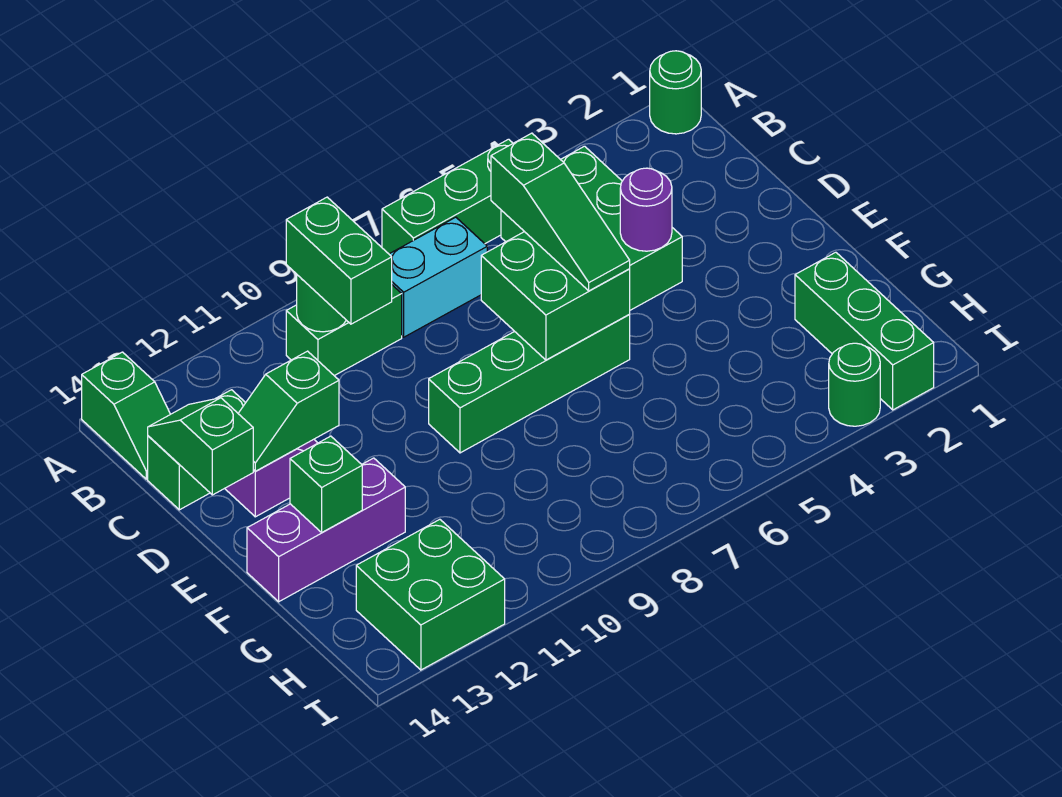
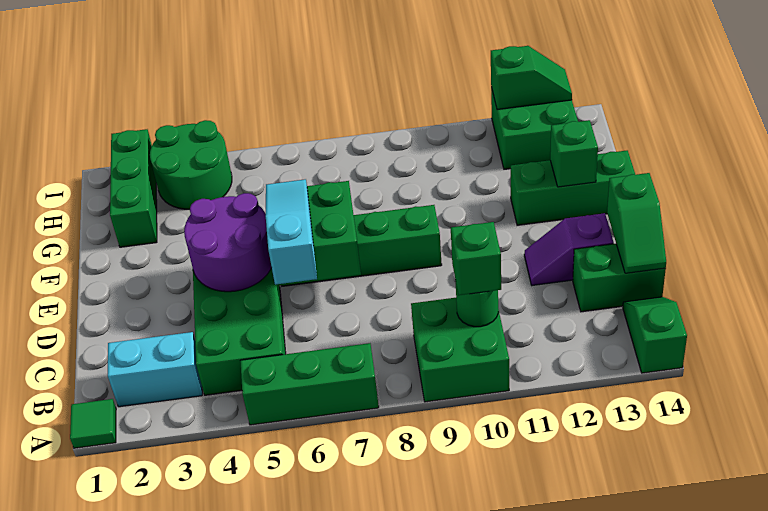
green 1x1 round brick [650,51,701,134] -> green 1x1 tile [70,399,116,448]
cyan 1x2 brick [389,217,487,337] -> cyan 1x2 brick moved to [108,332,202,407]
green 1x2 brick [286,285,402,376] -> green 2x2 brick [411,298,509,402]
green 1x2 brick [286,197,392,324] -> green 1x1 brick [451,222,501,295]
green 1x3 slope [491,133,630,291] -> cyan 1x3 slope [266,179,317,285]
purple 1x1 round brick [620,168,672,251] -> purple 2x2 round brick [184,193,272,292]
green 1x2 slope [238,351,339,471] -> green 1x2 slope moved to [491,46,572,110]
purple 1x3 brick [247,458,405,602] -> green 1x3 brick [511,150,636,225]
green 1x1 round brick [829,343,880,426] -> green 2x2 round brick [150,120,232,209]

